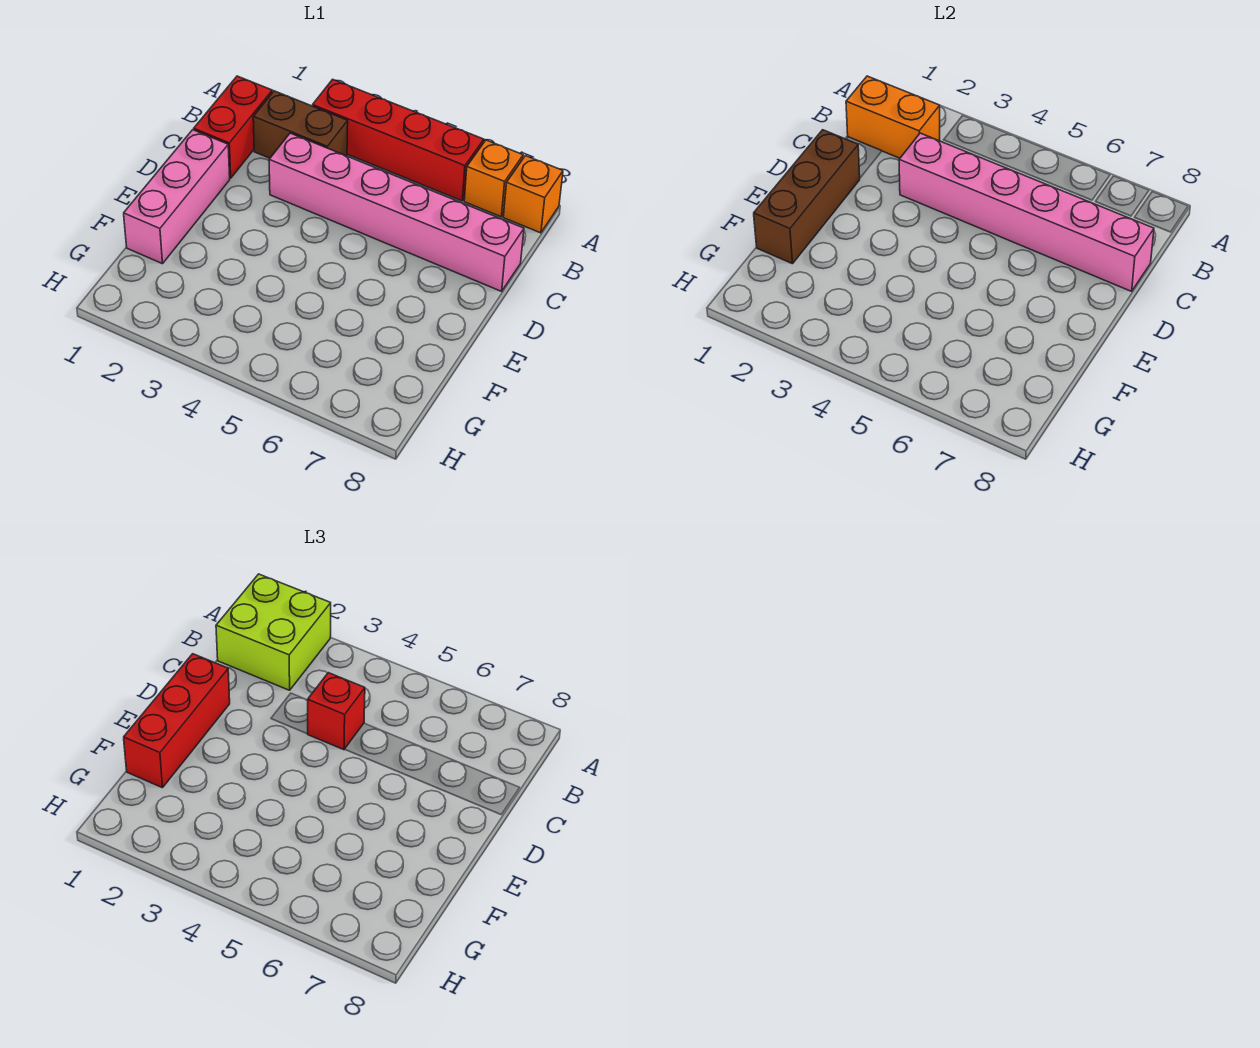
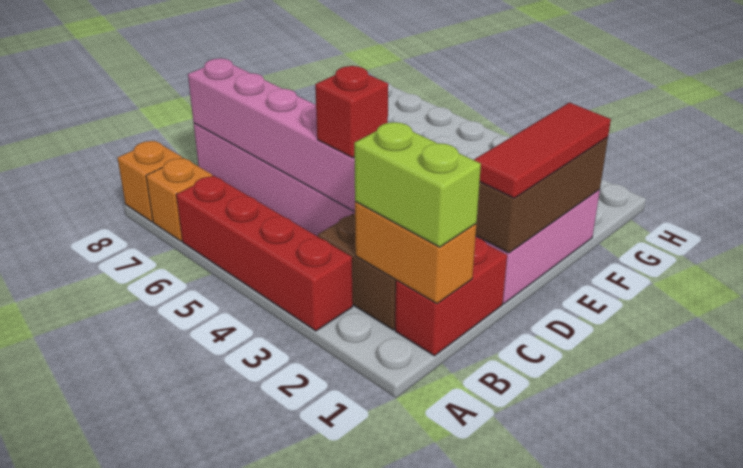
lime 2x2 brick [216,574,331,690] -> lime 1x2 brick [354,122,481,247]
red 1x3 brick [124,654,230,788] -> red 1x3 tile [474,103,611,198]

